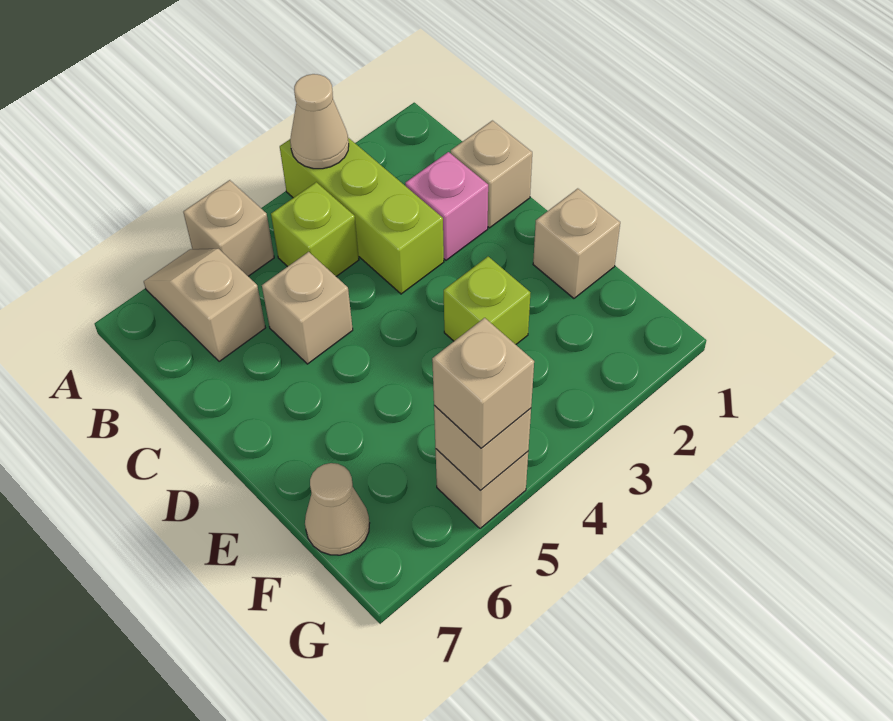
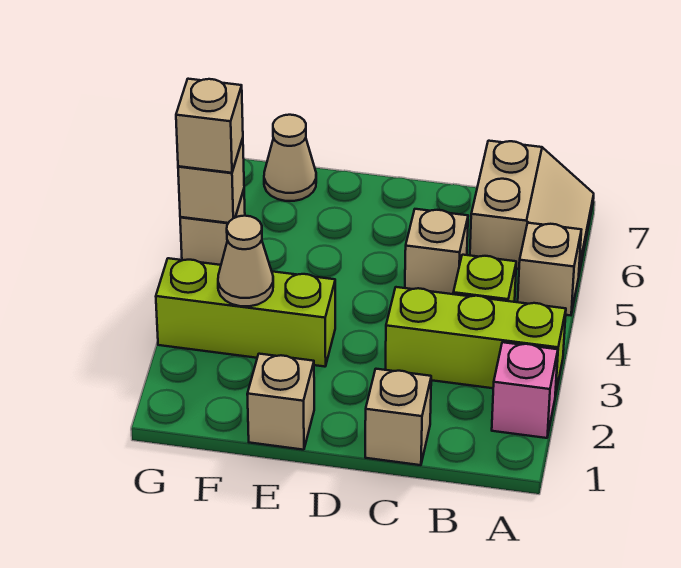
tan 1x1 cone [290,74,349,169] -> tan 1x1 cone moved to [218,216,273,306]
tan 1x2 slope [144,249,265,362] -> tan 2x2 slope [470,141,594,273]
pink 1x1 brick [405,152,488,260] -> pink 1x1 brick moved to [492,342,558,438]
lime 1x1 brick [444,257,530,345] -> lime 1x3 brick [156,258,335,367]

